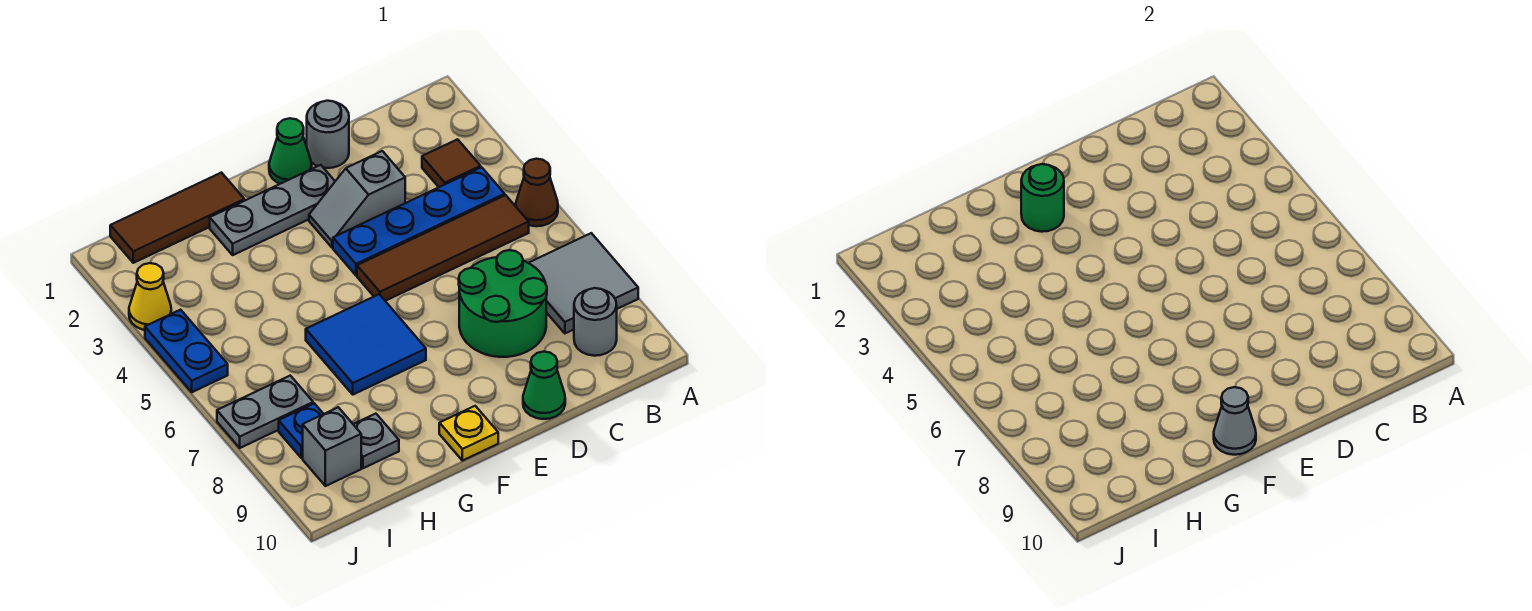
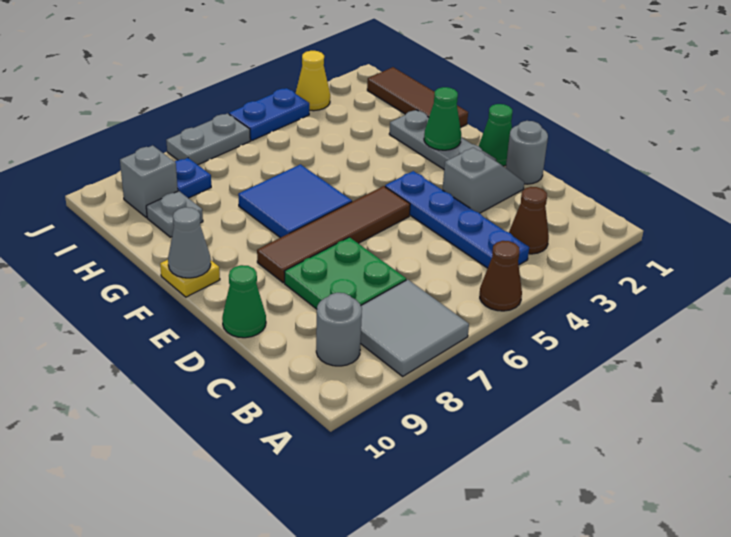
brown 1x1 tile [422,139,481,187] -> brown 1x1 cone [509,187,549,254]
brown 1x4 tile [357,195,529,301] -> brown 1x4 tile turned to [257,186,410,283]
green 2x2 round brick [459,250,547,357] -> green 2x2 plate [284,237,406,309]
grey 1x2 slope [309,151,405,247] -> grey 1x2 slope turned to [443,148,524,213]
green 1x1 round brick [1021,164,1064,232] -> green 1x1 cone [424,87,461,150]
grey 1x2 plate [217,376,313,448] -> grey 1x2 plate turned to [166,114,250,165]

